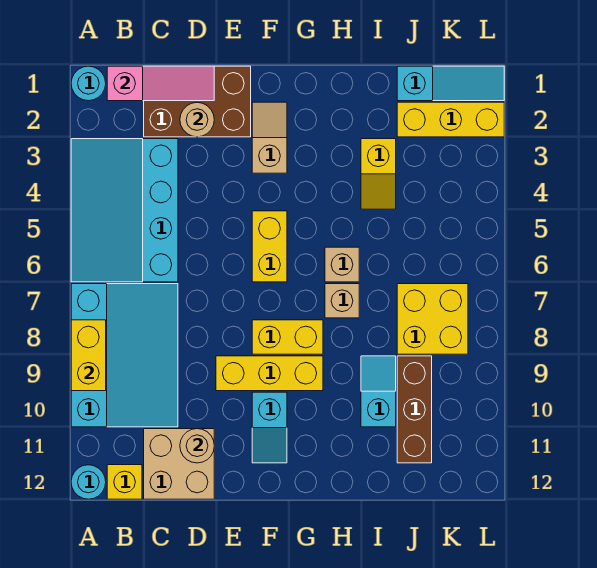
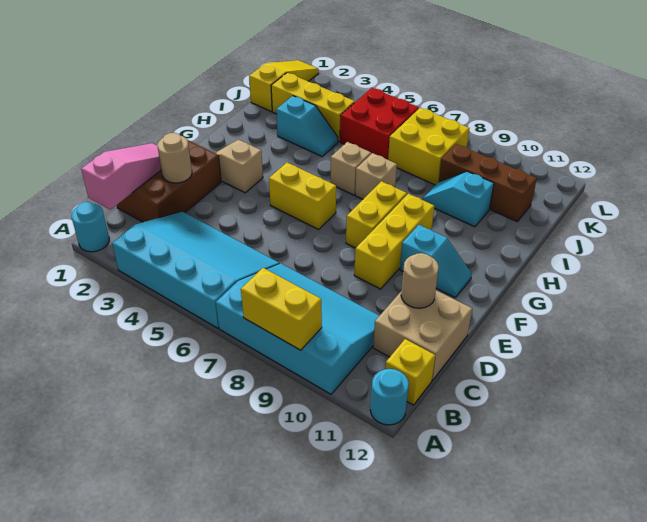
cyan 3x4 slope [71,139,178,282] -> cyan 3x4 slope turned to [112,211,280,328]
yellow 1x2 slope [361,139,396,209] -> cyan 1x2 slope [276,96,338,156]
cyan 1x3 slope [397,66,504,101] -> yellow 1x3 slope [249,60,319,111]
yellow 1x3 brick [397,102,504,137] -> yellow 1x3 brick turned to [271,73,355,142]
none -> red 2x2 brick [340,88,419,160]

